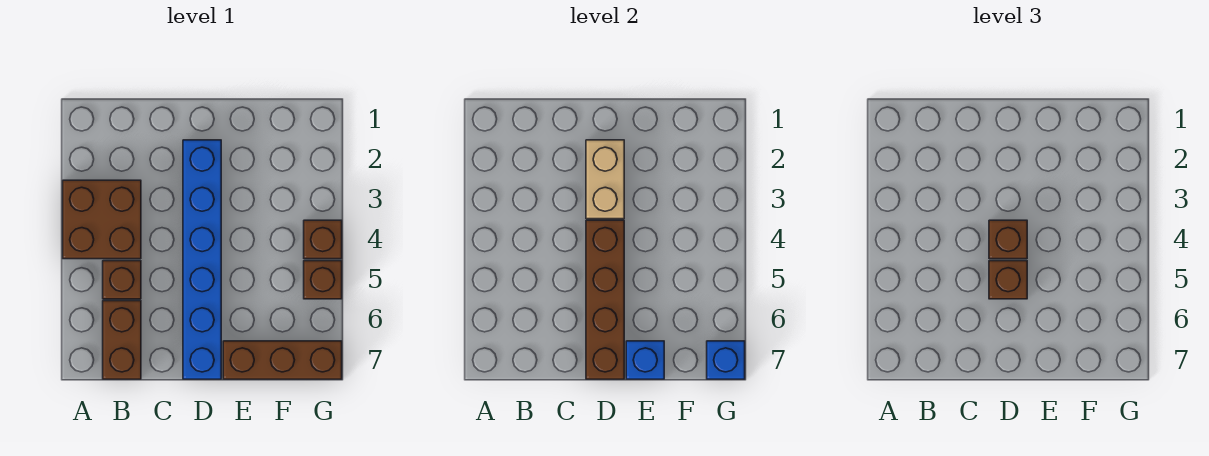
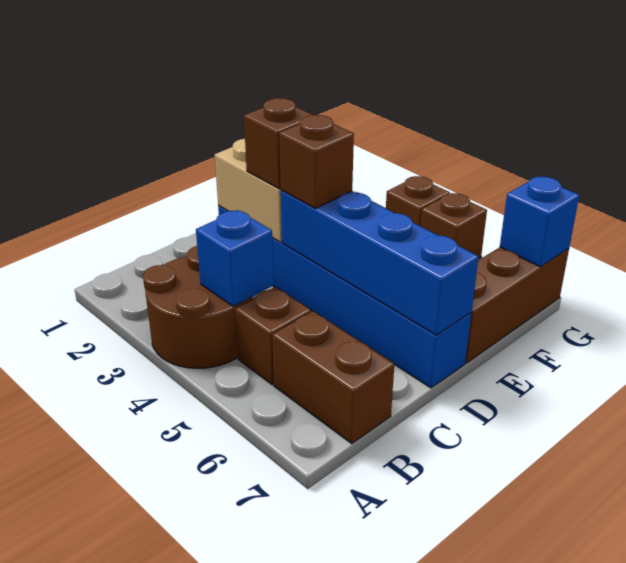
brown 2x2 brick [63,180,141,259] -> brown 2x2 round brick [143,246,253,368]
brown 1x4 brick [586,220,624,379] -> blue 1x4 brick [281,190,479,335]
brown 1x1 brick [989,261,1027,299] -> brown 1x1 brick moved to [244,98,313,189]
blue 1x1 brick [626,341,664,379] -> blue 1x1 brick moved to [196,210,274,306]

